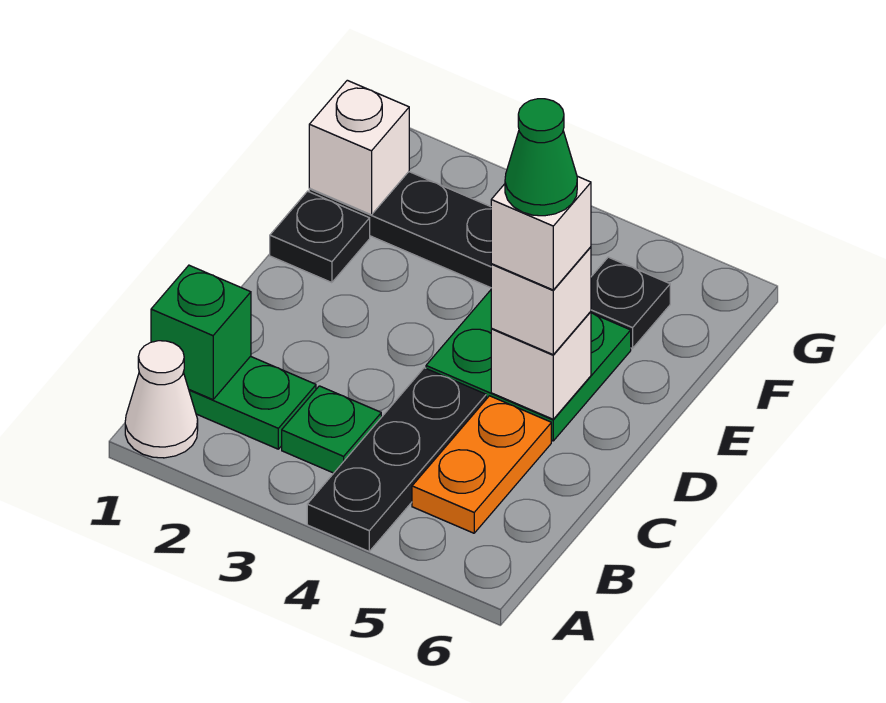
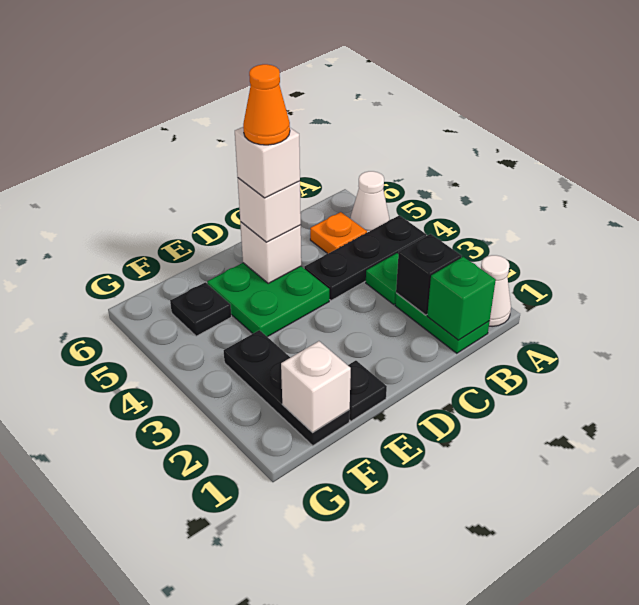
none -> white 1x1 cone [350,171,389,232]
none -> black 1x1 brick [396,234,461,315]
orange 1x2 plate [412,396,551,533] -> orange 1x1 plate [310,212,367,254]
green 1x1 cone [505,99,577,216] -> orange 1x1 cone [243,64,290,145]

